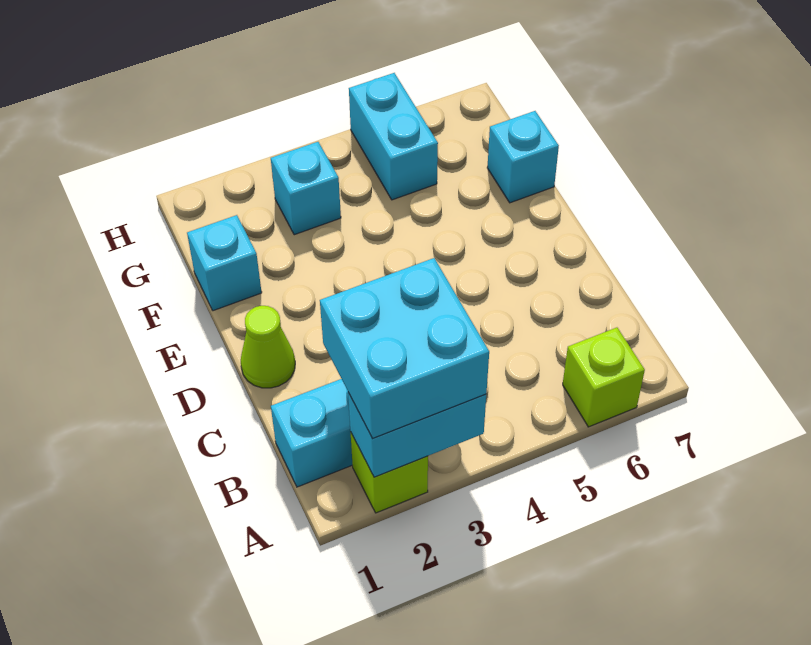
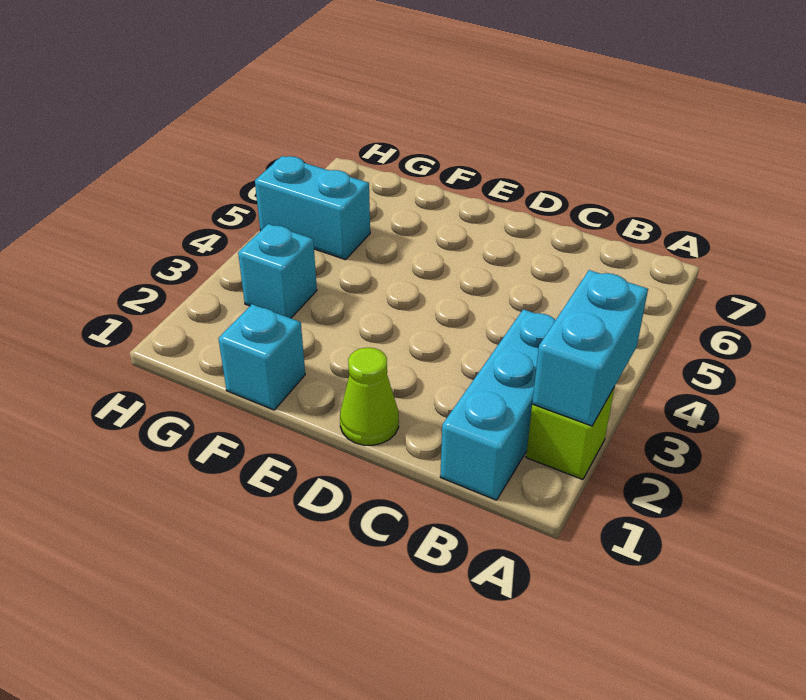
cyan 2x2 brick [320,258,489,438] -> none
lime 1x1 brick [563,328,645,427] -> none
cyan 1x1 brick [487,111,559,203] -> none

